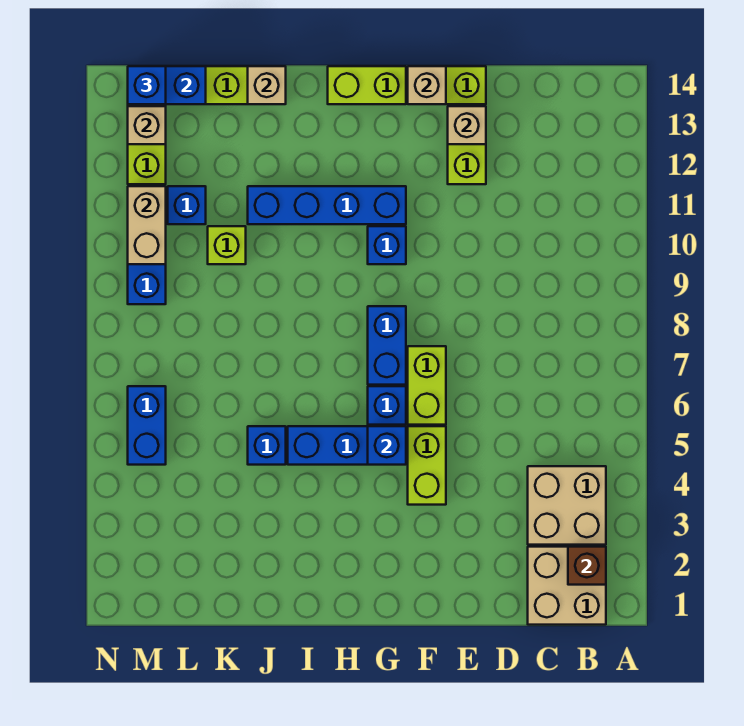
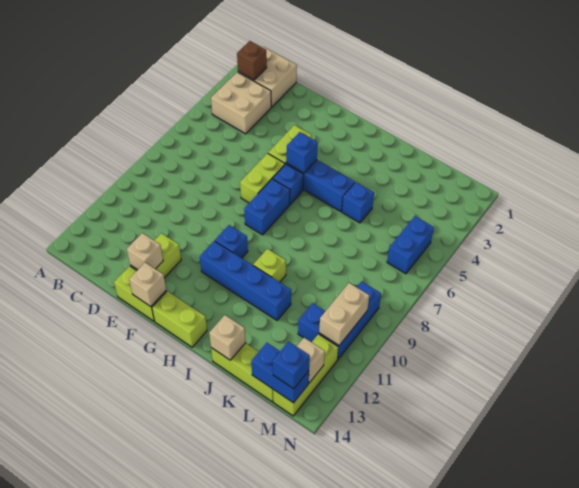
lime 1x1 brick [208,226,246,264] -> lime 1x1 brick moved to [253,249,286,282]

